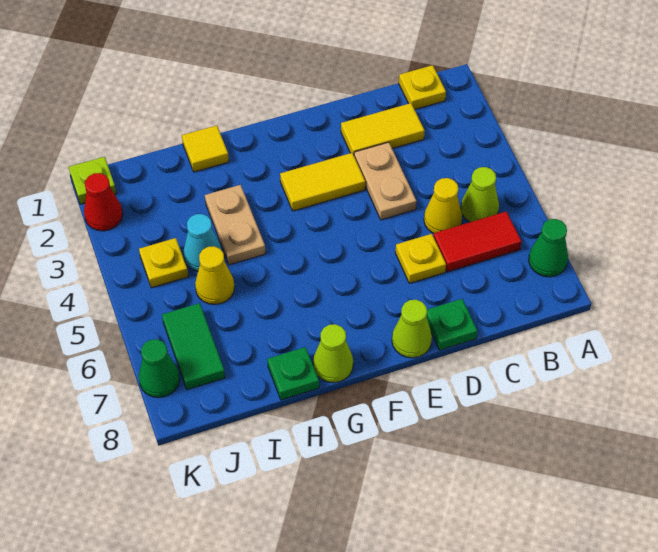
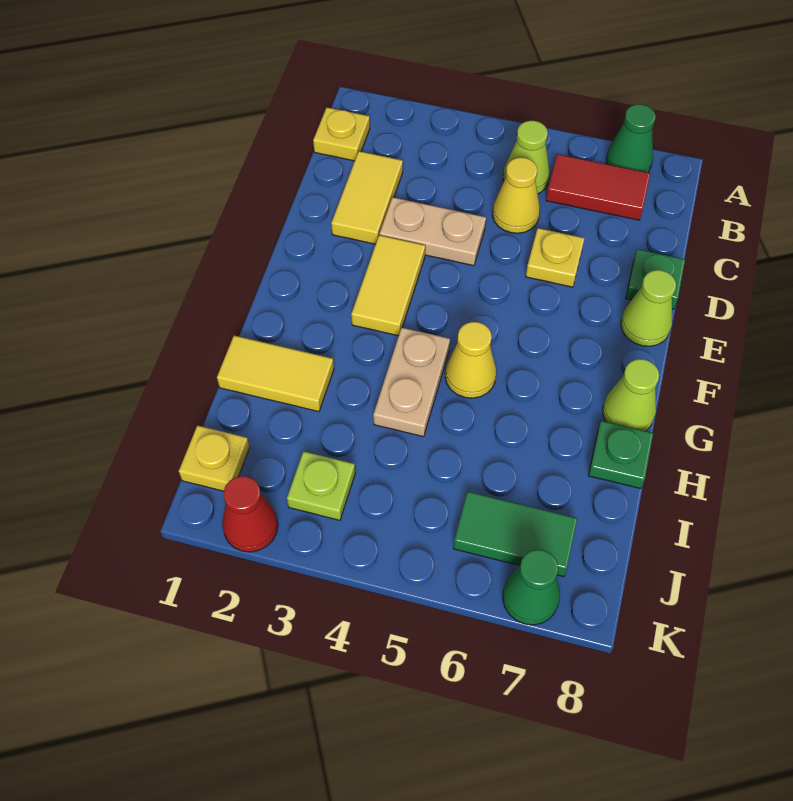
red 1x2 tile [433,212,522,272] -> red 1x2 tile turned to [546,154,651,220]
yellow 1x1 tile [182,125,229,172] -> yellow 1x2 tile [217,336,334,412]
tan 1x2 plate [205,185,266,265] -> tan 1x2 plate turned to [373,328,450,437]
cyan 1x1 cone [183,214,222,271] -> none
yellow 1x1 cone [195,246,235,304] -> yellow 1x1 cone moved to [445,322,496,398]
yellow 1x1 plate [139,238,188,288] -> yellow 1x1 plate moved to [179,425,250,491]
lime 1x1 plate [69,157,116,204] -> lime 1x1 plate moved to [287,451,355,520]

